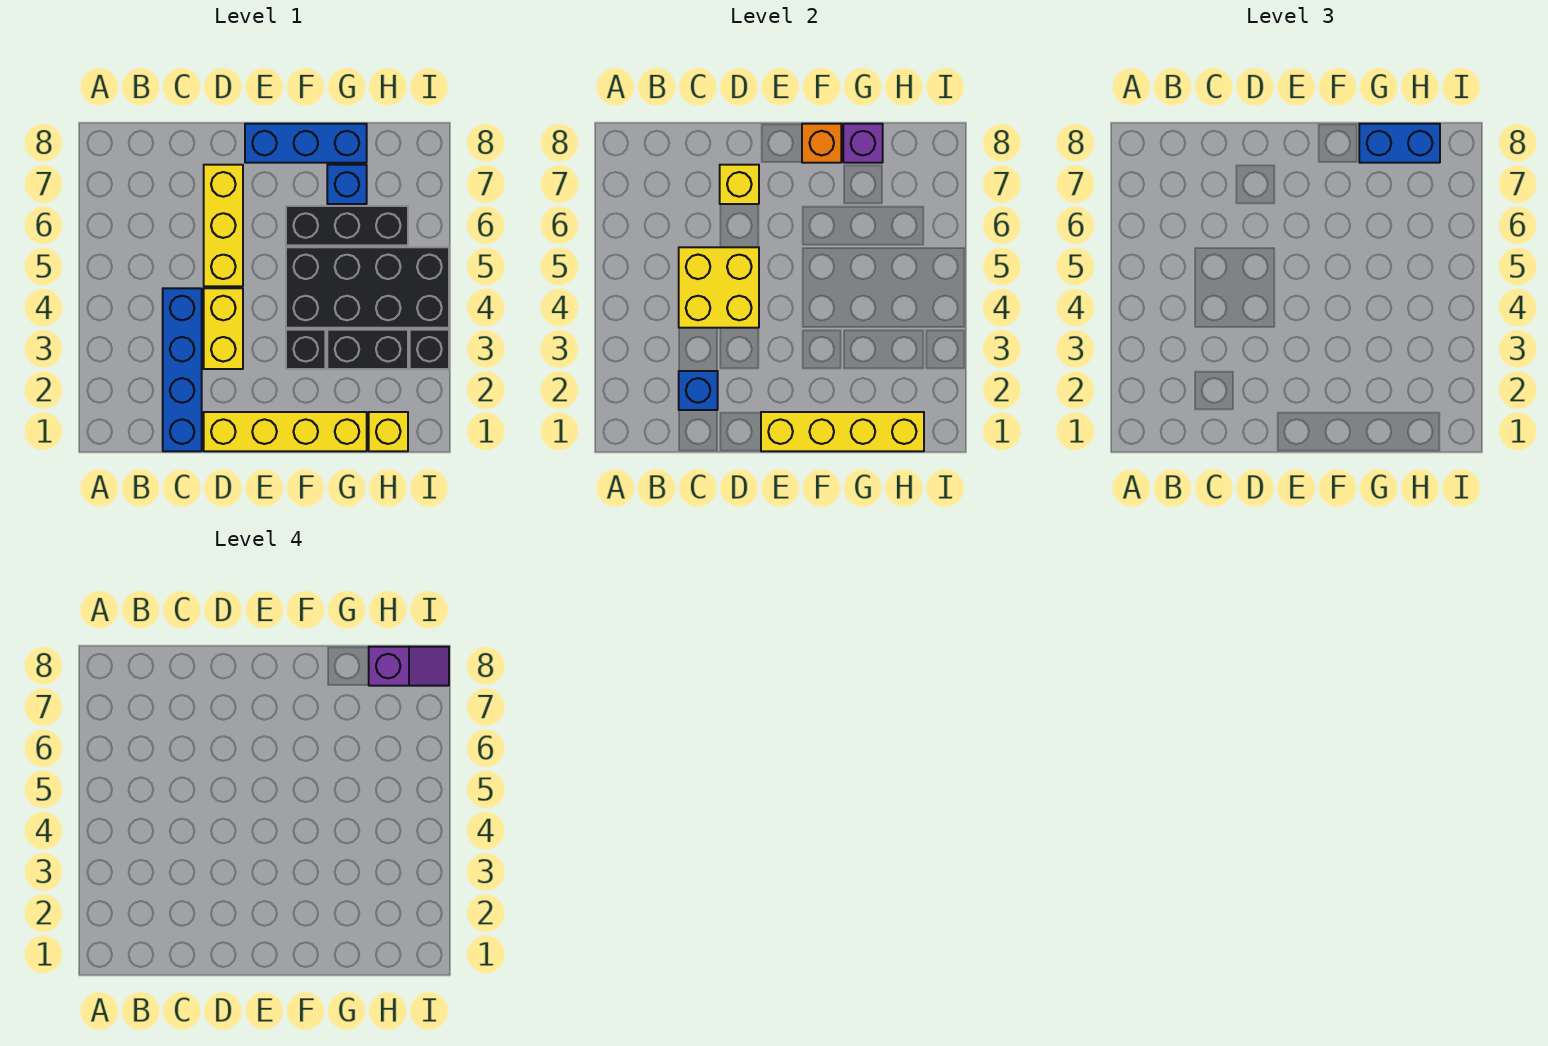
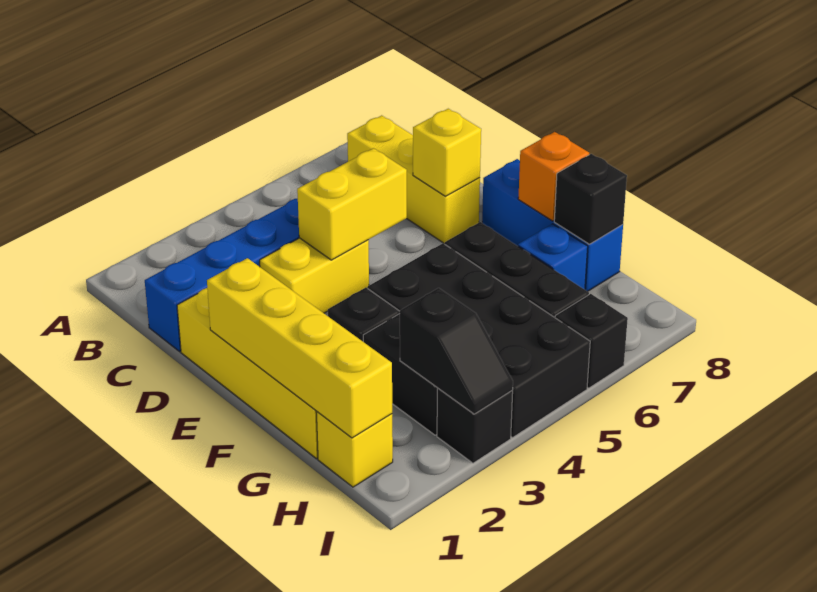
blue 1x1 brick [679,371,718,410] -> none
yellow 2x2 brick [679,247,759,328] -> yellow 1x2 brick [297,148,407,260]
yellow 1x3 brick [204,165,243,286] -> yellow 1x3 brick turned to [347,115,480,244]
purple 1x1 brick [843,124,883,163] -> black 1x1 brick [554,154,627,244]
blue 1x2 brick [1359,124,1440,163] -> none
none -> black 1x2 slope [400,288,513,414]
purple 1x2 slope [369,647,449,686] -> none
none -> black 1x1 brick [555,294,628,388]

